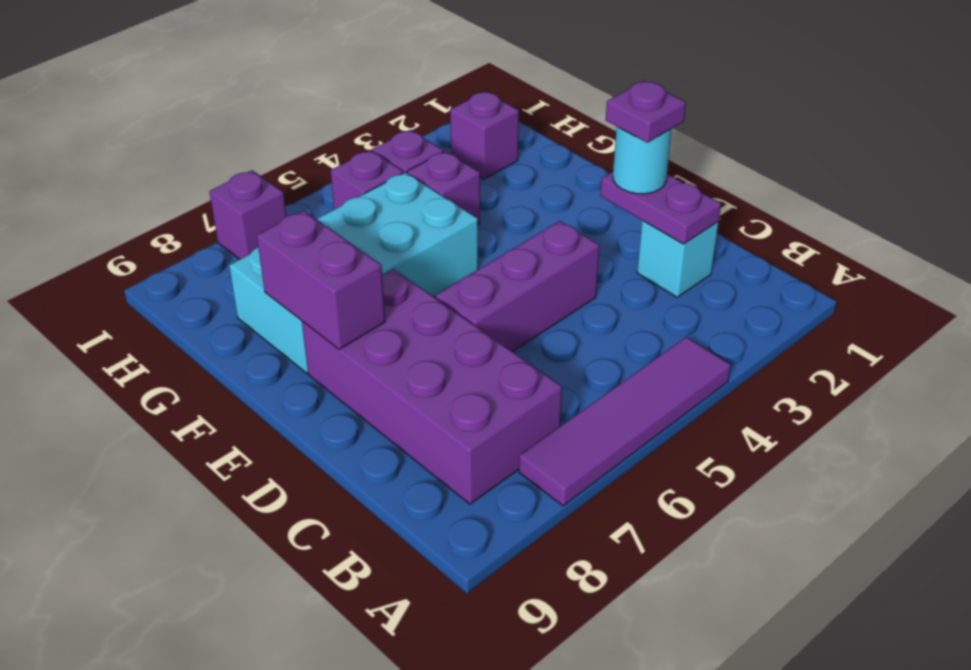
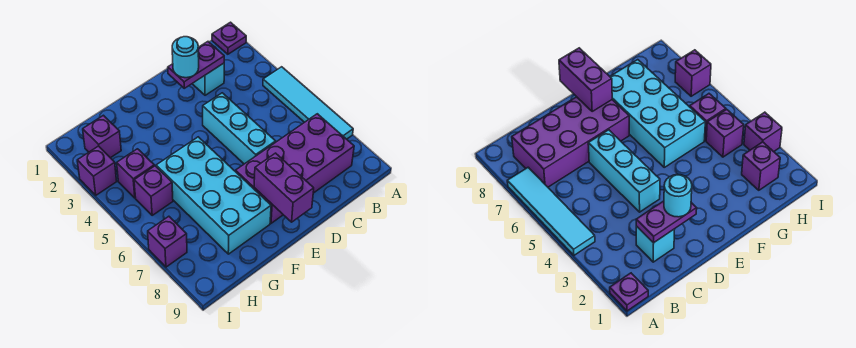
purple 1x4 tile [519,337,731,506] -> cyan 1x4 tile [263,67,353,139]
purple 1x1 plate [606,81,686,143] -> purple 1x1 plate moved to [212,22,246,54]
purple 1x3 brick [435,221,600,352] -> cyan 1x3 brick [203,93,276,164]
purple 1x2 brick [257,211,385,349] -> purple 1x2 brick turned to [254,153,314,222]
purple 1x1 brick [407,151,480,225] -> purple 1x1 brick moved to [77,146,117,195]

